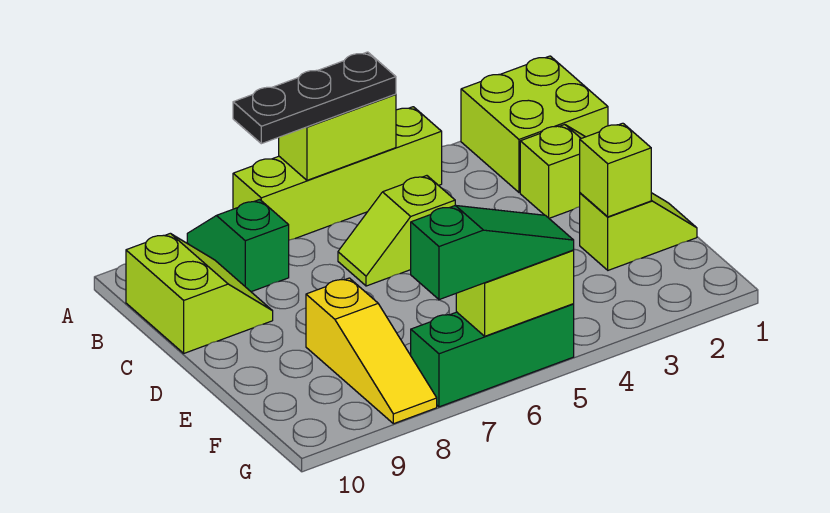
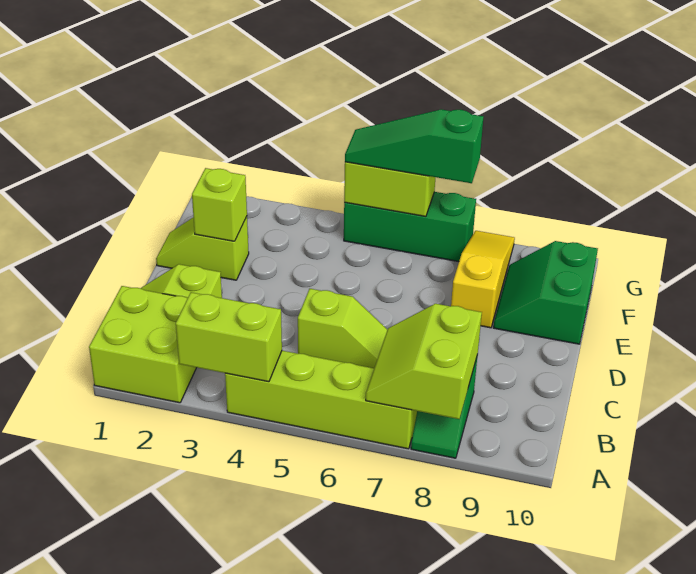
lime 1x2 brick [279,94,396,180] -> lime 1x2 brick moved to [176,292,282,382]
black 1x3 plate [233,52,396,144] -> none
lime 2x2 slope [126,233,273,353] -> lime 2x2 slope moved to [366,304,482,419]
none -> green 2x2 slope [493,241,598,344]

